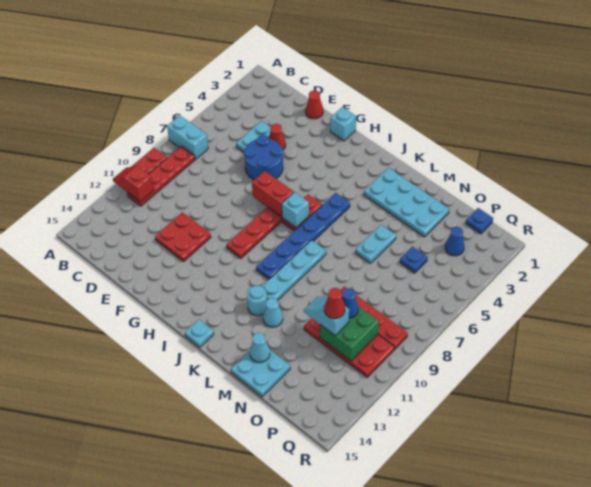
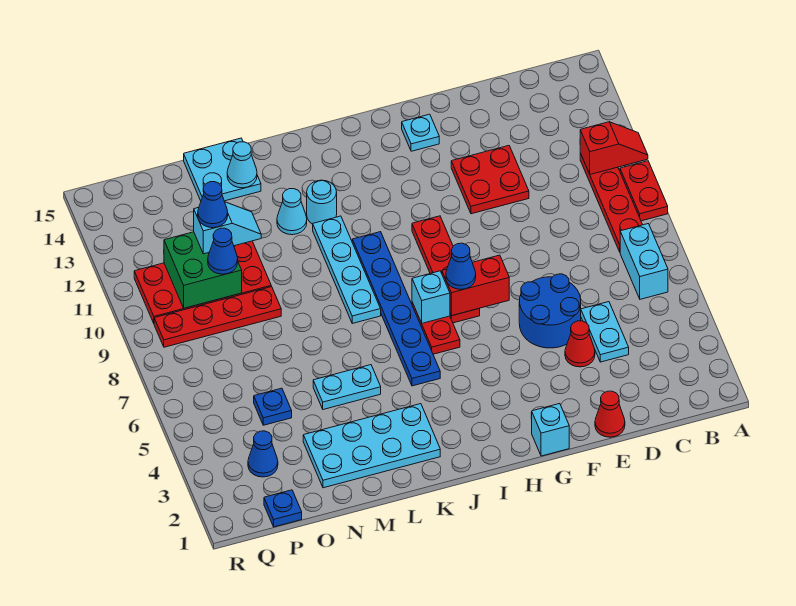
cyan 1x2 brick [167,115,208,159] -> cyan 1x2 brick turned to [620,224,668,299]
none -> blue 1x1 cone [446,243,476,289]
cyan 1x1 plate [185,320,214,347] -> cyan 1x1 plate moved to [402,114,439,151]
cyan 1x2 plate [356,225,396,264] -> cyan 1x2 plate turned to [313,365,381,410]
red 1x1 cone [324,288,345,319] -> blue 1x1 cone [198,182,228,228]

